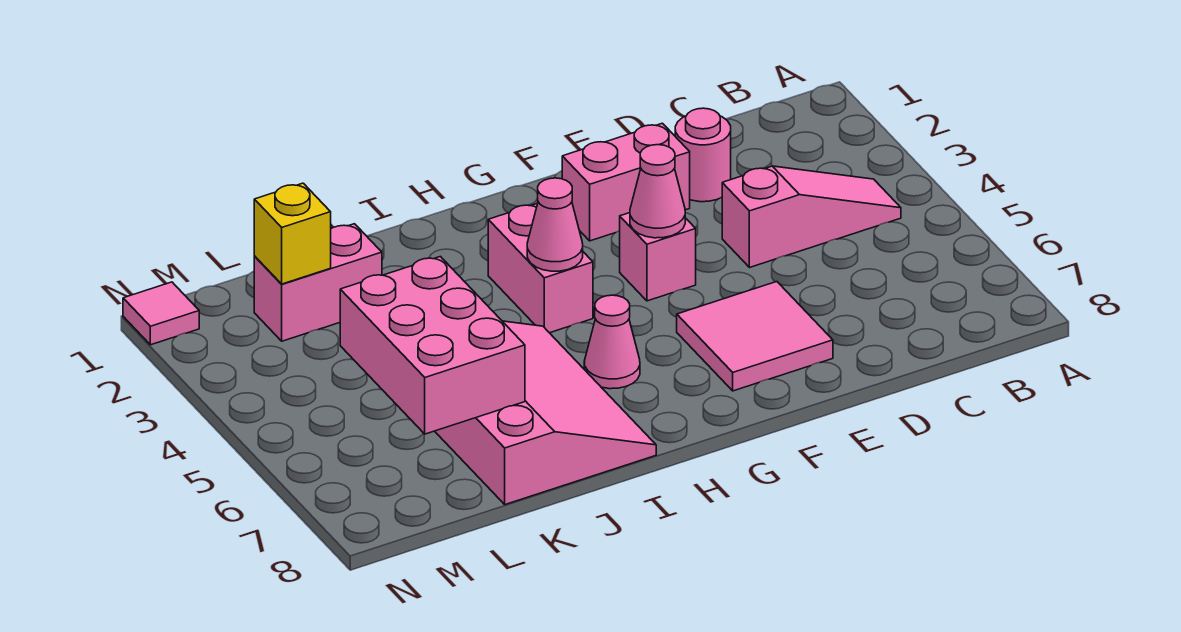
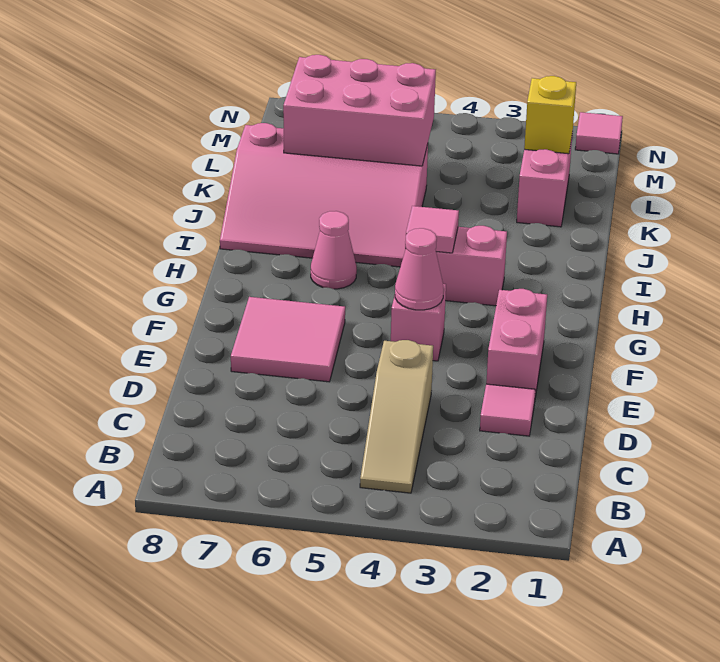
pink 1x3 slope [722,166,901,268] -> tan 1x3 slope [360,340,433,493]
pink 1x1 round brick [675,108,731,202] -> pink 1x1 tile [480,384,535,436]
pink 1x1 cone [527,178,583,271] -> pink 1x1 tile [405,206,459,253]

